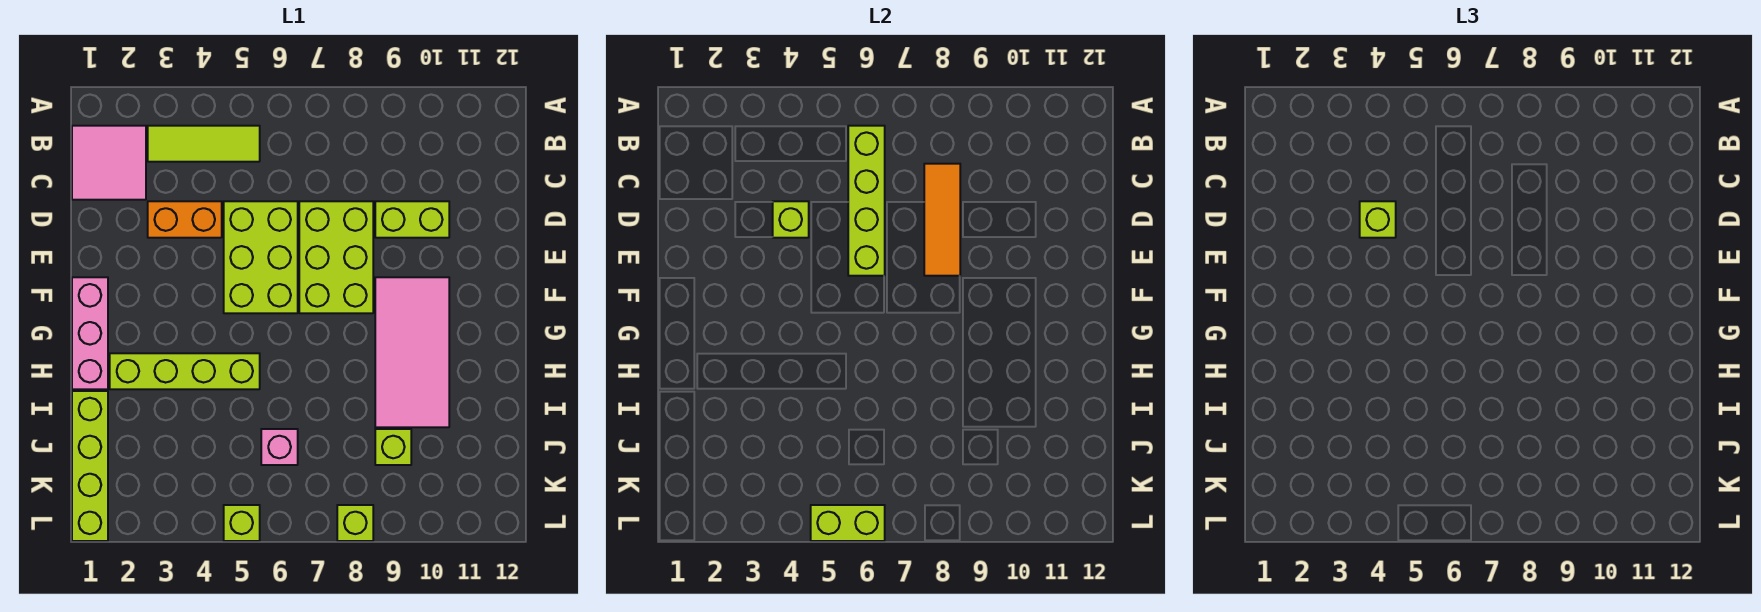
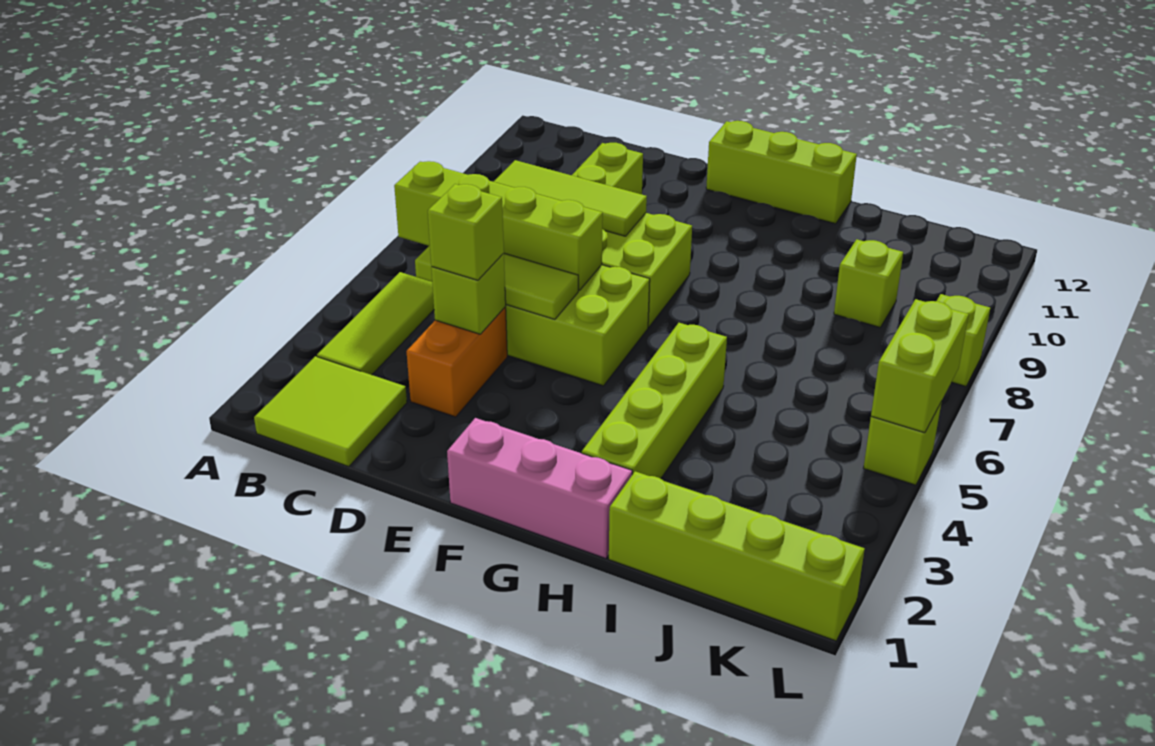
pink 2x2 tile [72,126,146,200] -> lime 2x2 tile [254,356,407,467]
none -> lime 1x3 tile [415,246,578,319]
orange 1x3 tile [924,164,960,276] -> lime 1x3 tile [494,160,647,236]
pink 2x4 tile [375,277,449,427] -> none
none -> lime 1x3 brick [706,121,857,224]
pink 1x1 brick [261,429,298,465] -> none

